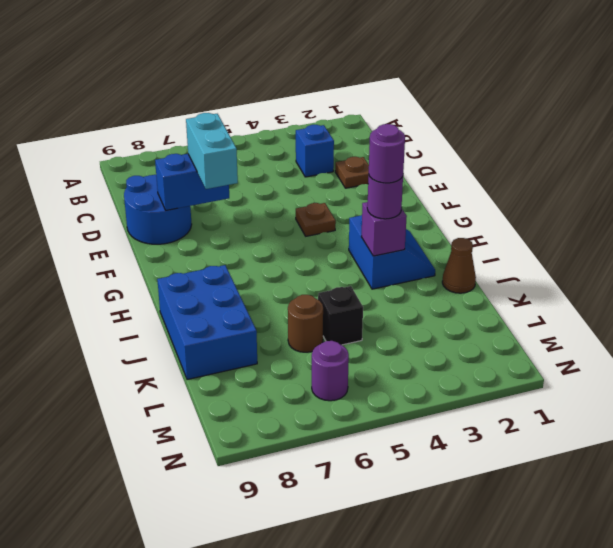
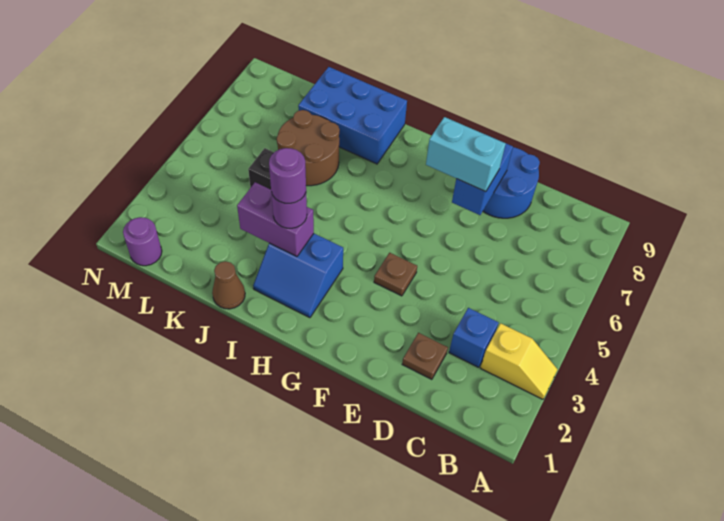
none -> yellow 1x2 slope [481,323,558,399]
purple 1x1 brick [361,202,407,256] -> purple 1x2 brick [237,182,314,256]
brown 1x1 round brick [288,295,323,352] -> brown 2x2 round brick [277,110,340,186]
purple 1x1 round brick [312,341,349,401] -> purple 1x1 round brick moved to [123,217,162,266]

